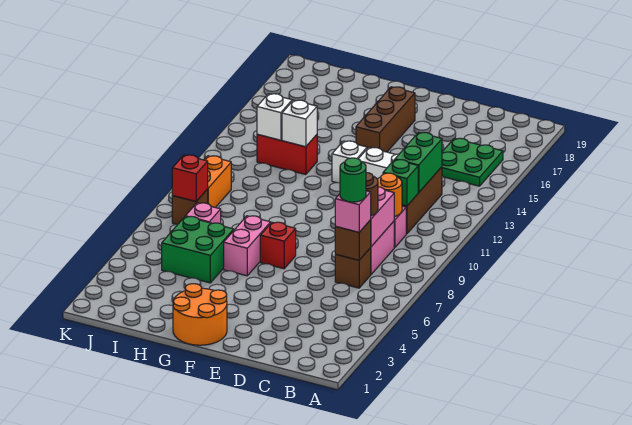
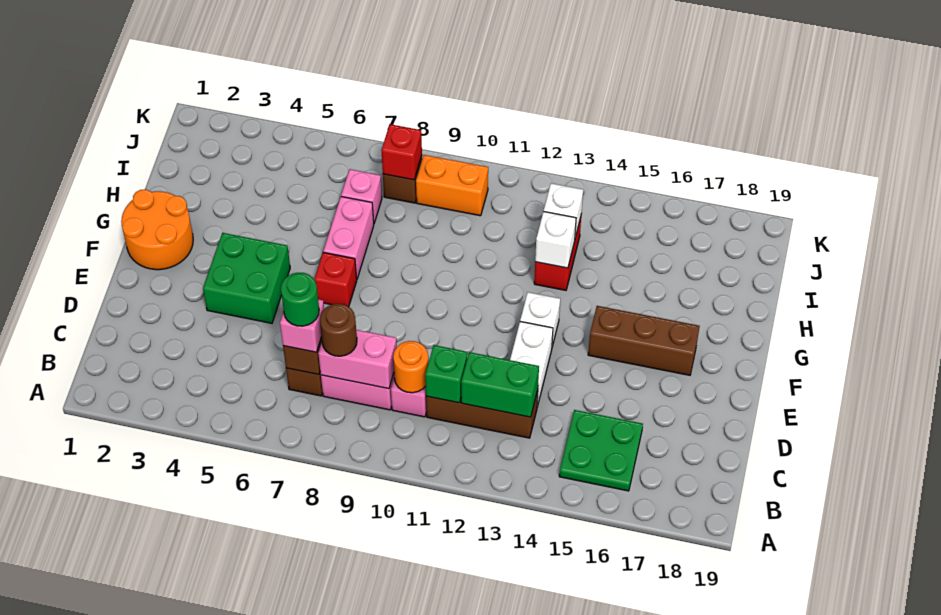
pink 1x2 brick [224,216,271,276] -> pink 1x2 brick turned to [323,197,374,279]
green 2x2 brick [162,216,234,283] -> green 2x2 brick moved to [203,233,290,323]

